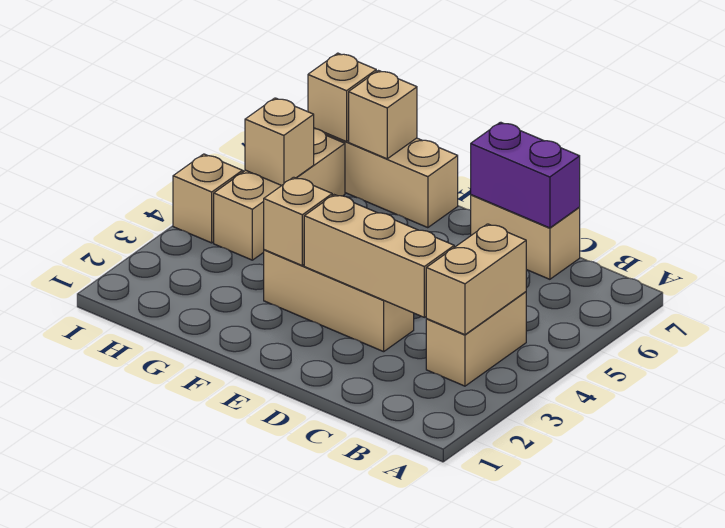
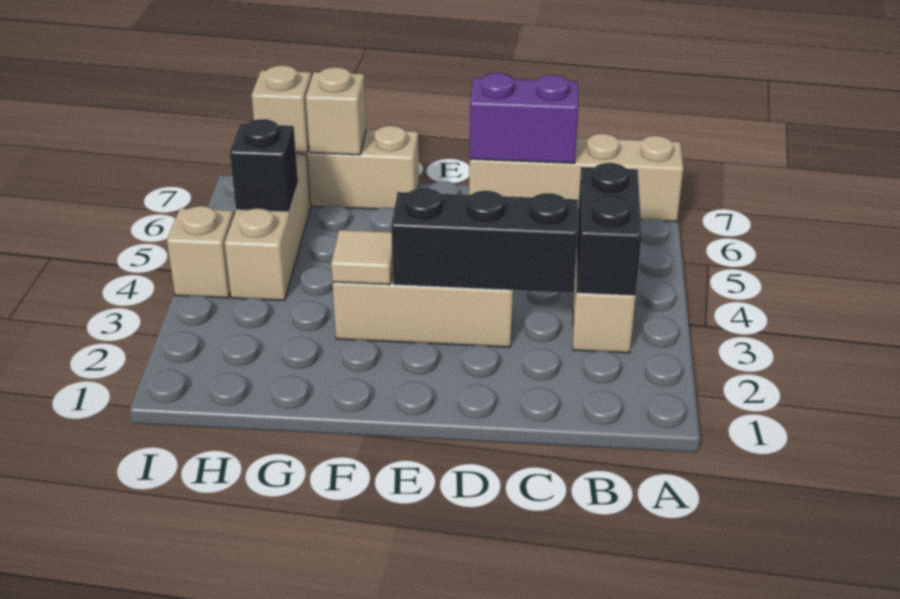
tan 1x2 brick [426,224,526,335] -> black 1x2 brick [577,163,642,296]
tan 1x3 brick [304,195,454,317] -> black 1x3 brick [391,188,578,293]
tan 1x2 brick [471,195,580,279] -> tan 1x4 brick [469,134,683,222]
tan 1x1 brick [264,177,332,266] -> tan 1x1 tile [331,230,393,285]
tan 1x1 brick [245,98,314,186] -> black 1x1 brick [230,119,298,212]

